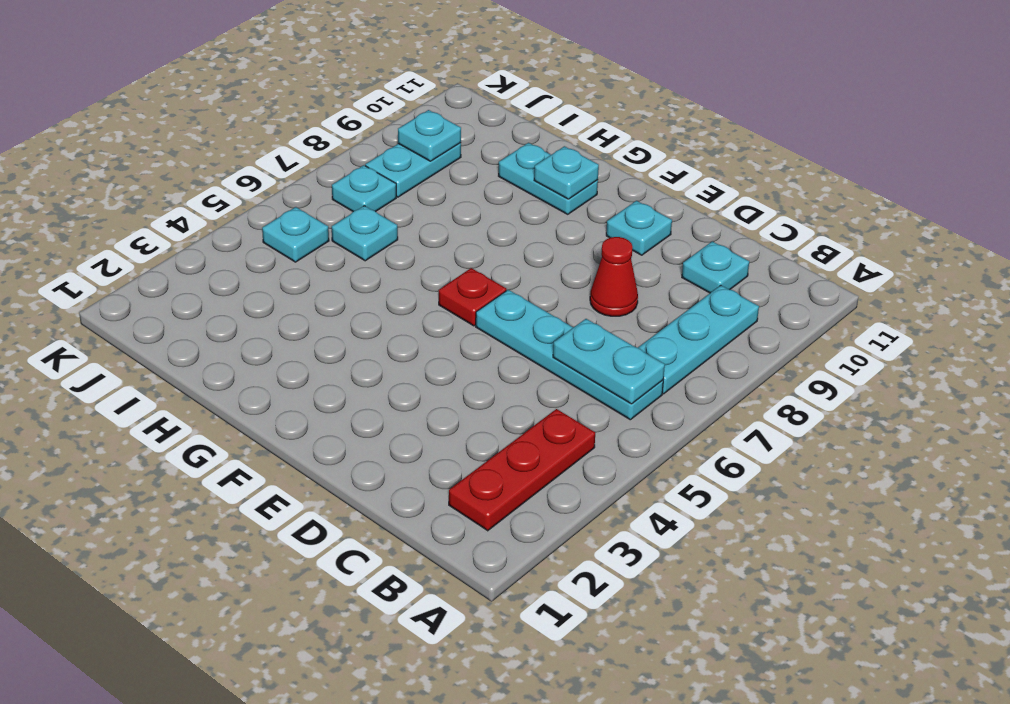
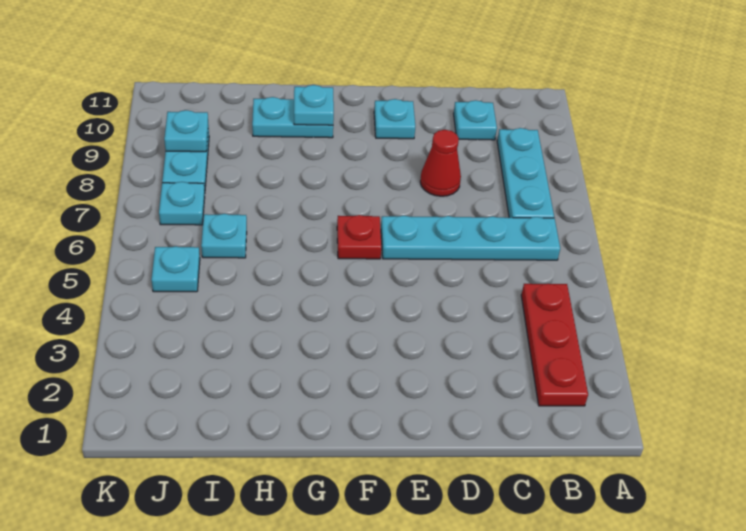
cyan 1x2 plate [553,319,665,404] -> none

